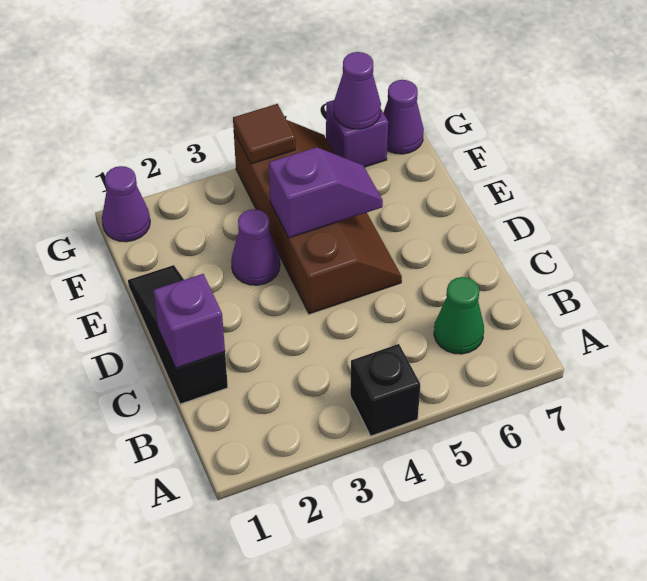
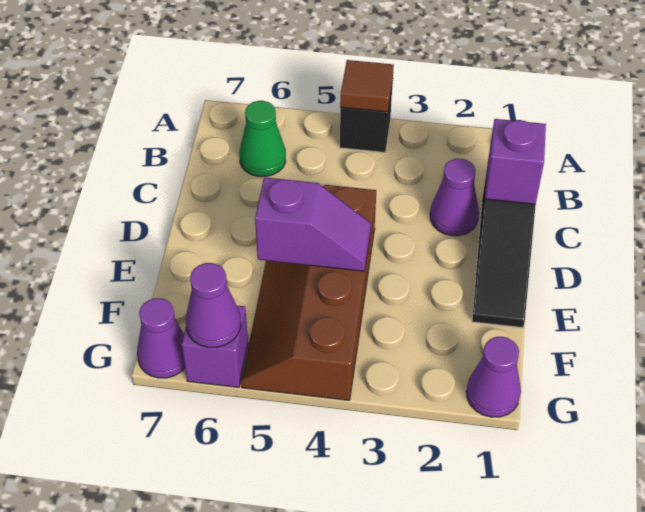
purple 1x1 cone [231,209,280,285] -> purple 1x1 cone moved to [430,159,479,236]
purple 1x2 slope [269,147,383,238] -> purple 1x2 slope turned to [255,177,371,271]
brown 1x1 tile [233,104,296,164] -> brown 1x1 tile moved to [340,60,394,112]

